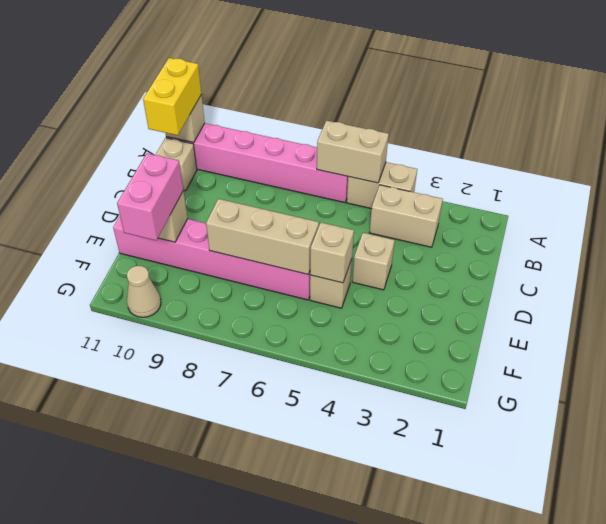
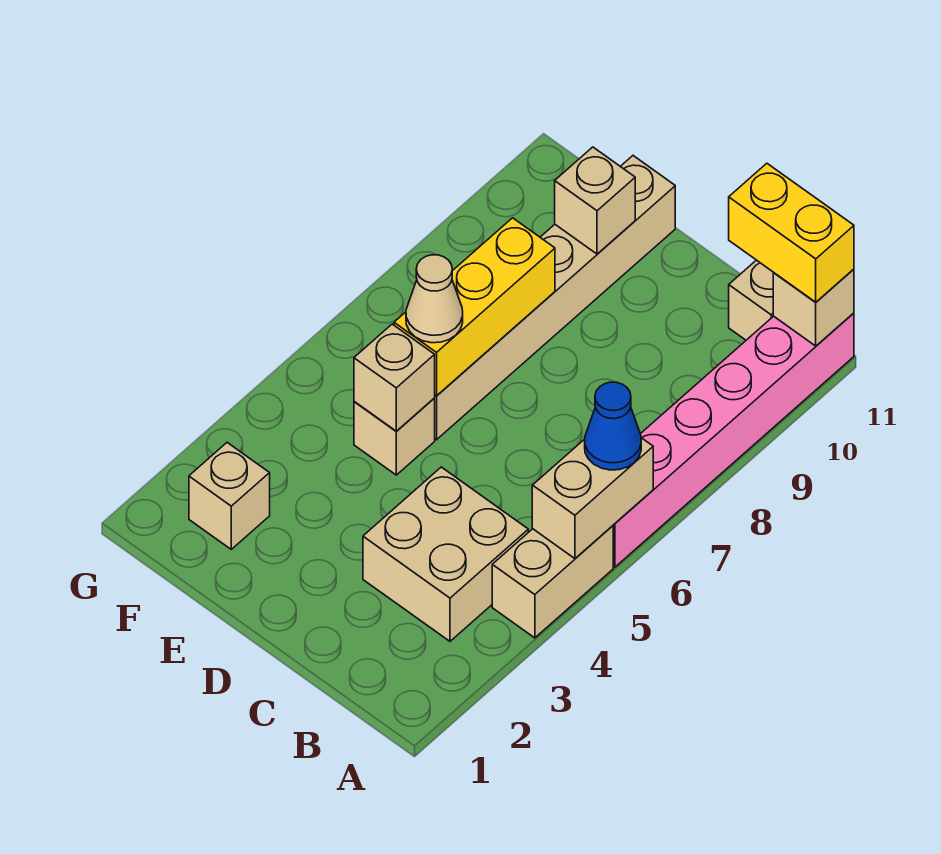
none -> blue 1x1 cone [585,382,641,470]
tan 1x2 brick [369,185,443,247] -> tan 2x2 brick [363,467,528,641]
tan 1x1 brick [352,233,395,290] -> tan 1x1 brick moved to [189,443,270,549]
pink 1x6 brick [113,216,310,300] -> tan 1x6 brick [435,156,675,440]
tan 1x3 brick [206,199,319,275] -> yellow 1x3 brick [394,218,555,396]
pink 1x2 brick [117,153,183,240] -> none
tan 1x1 cone [127,266,161,317] -> tan 1x1 cone moved to [406,255,463,343]

